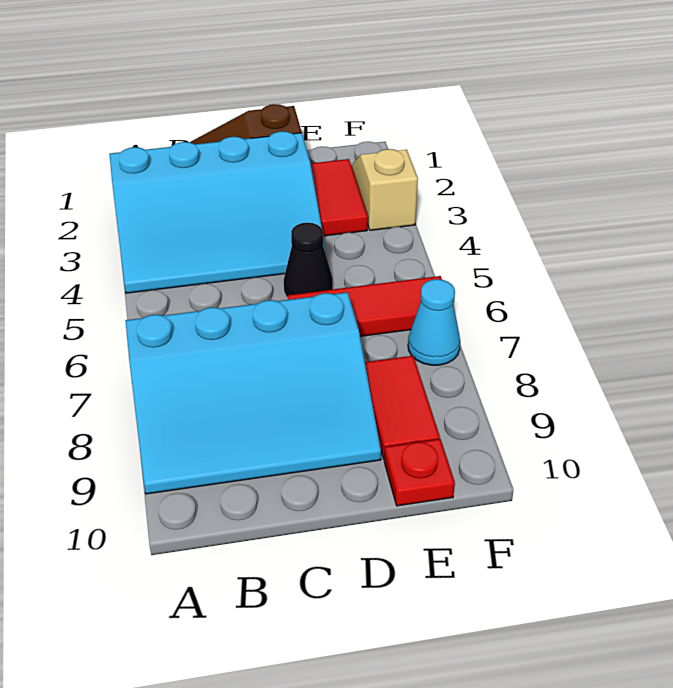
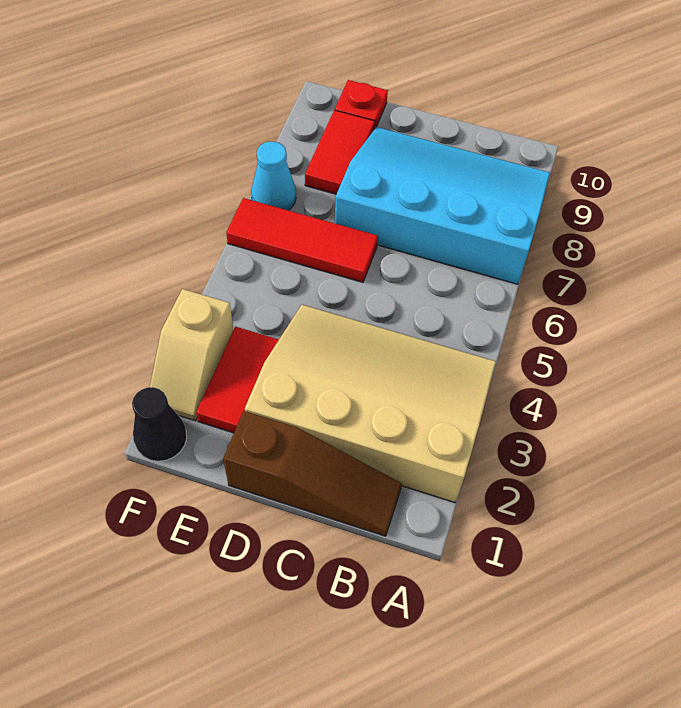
cyan 3x4 slope [109,131,328,293] -> tan 3x4 slope [245,305,496,503]
black 1x1 cone [284,223,333,298] -> black 1x1 cone moved to [132,387,187,461]

